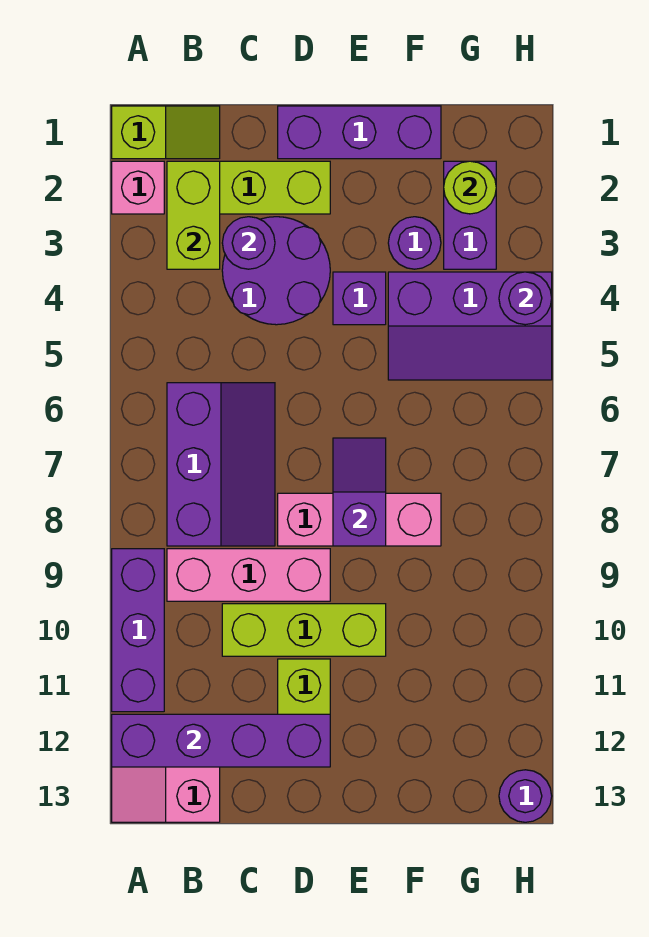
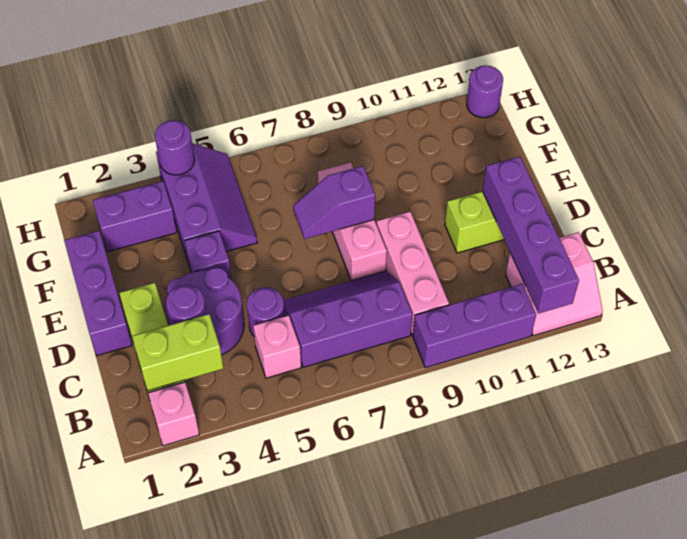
lime 1x2 slope [112,106,220,159] -> none
none -> pink 1x1 brick [253,315,301,378]
lime 1x3 brick [222,604,386,656] -> none
purple 1x1 round brick [388,217,441,269] -> purple 1x1 round brick moved to [247,287,285,336]
lime 1x1 round brick [444,161,496,214] -> none

